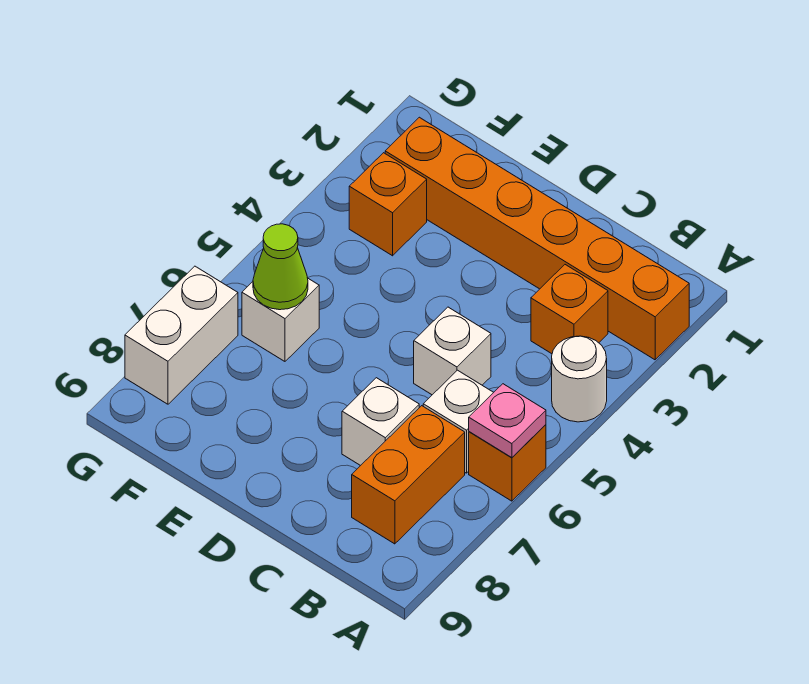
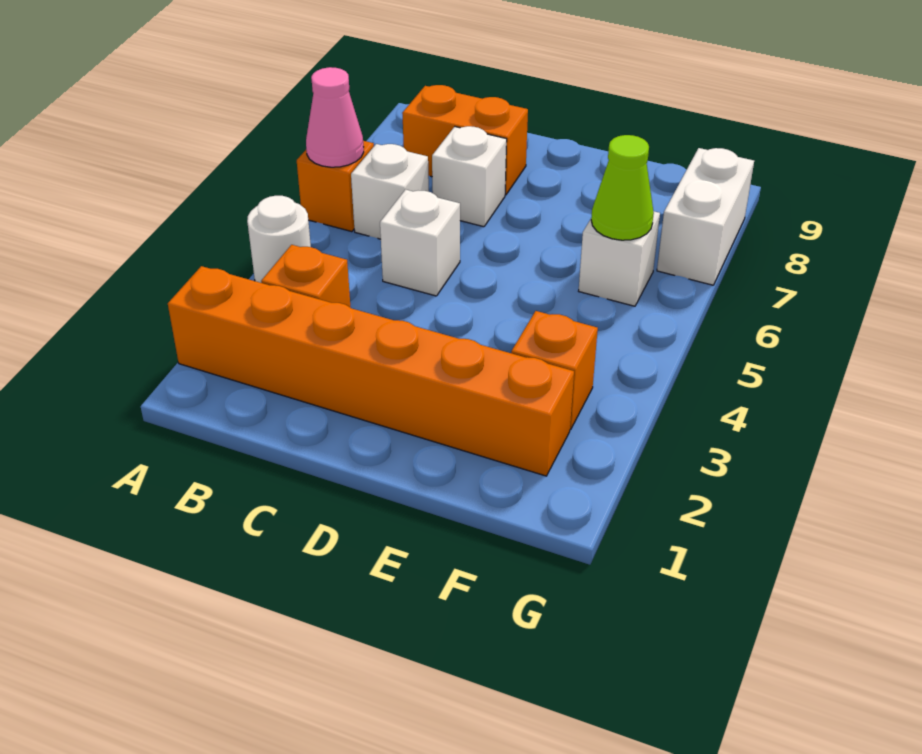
pink 1x1 plate [469,384,546,458] -> pink 1x1 cone [306,67,364,167]
orange 1x2 brick [352,406,465,544] -> orange 1x2 brick turned to [402,85,528,195]

